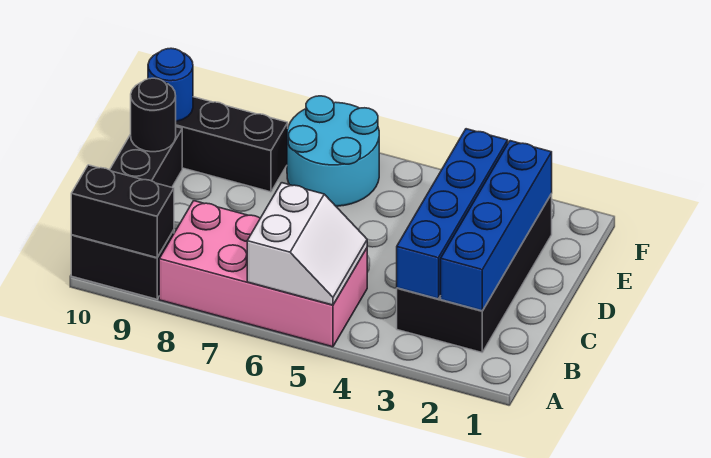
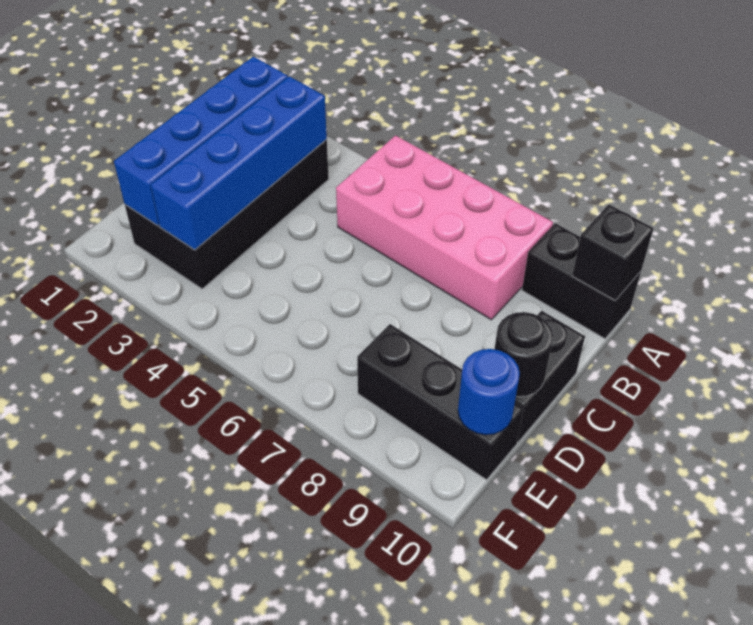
white 2x2 slope [247,183,367,305] -> none
black 1x2 brick [71,165,174,258] -> black 1x1 brick [572,205,653,300]
cyan 2x2 round brick [287,96,379,206] -> none

